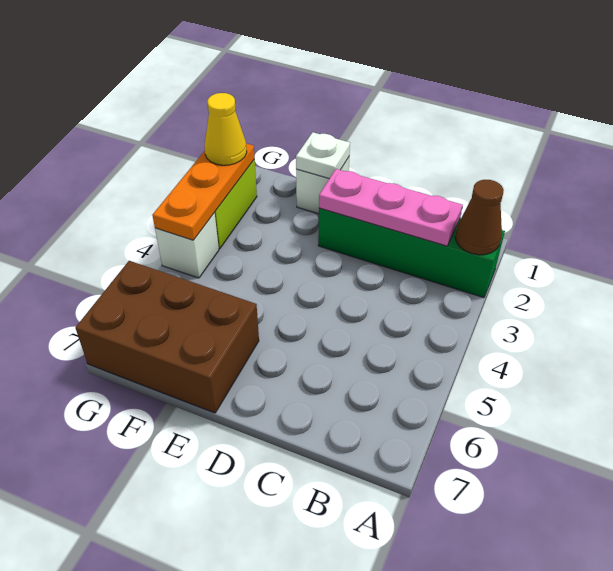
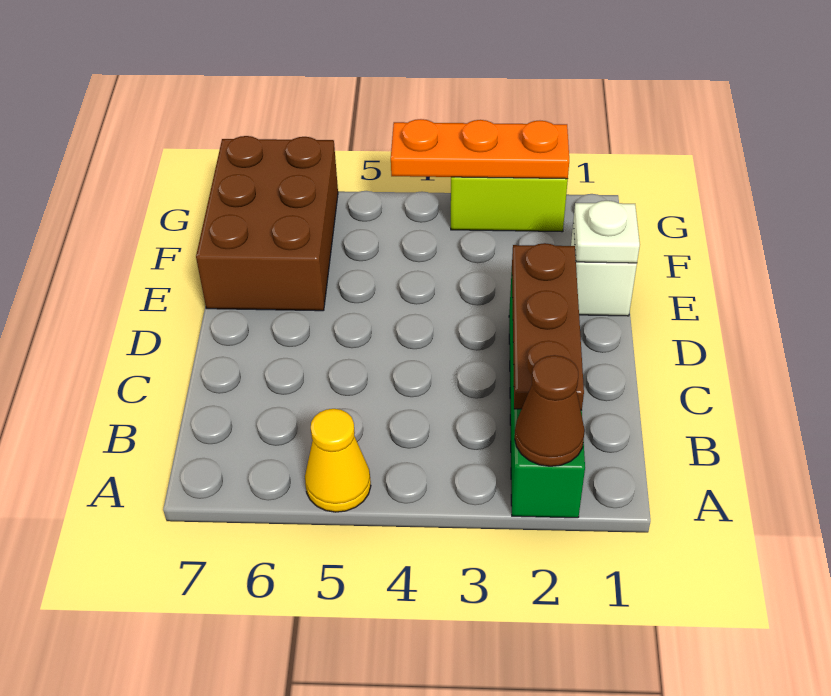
pink 1x3 plate [319,169,463,246] -> brown 1x3 plate [512,243,584,410]
yellow 1x1 cone [205,93,247,165] -> yellow 1x1 cone moved to [305,409,371,512]
white 1x1 brick [155,213,219,278] -> none

